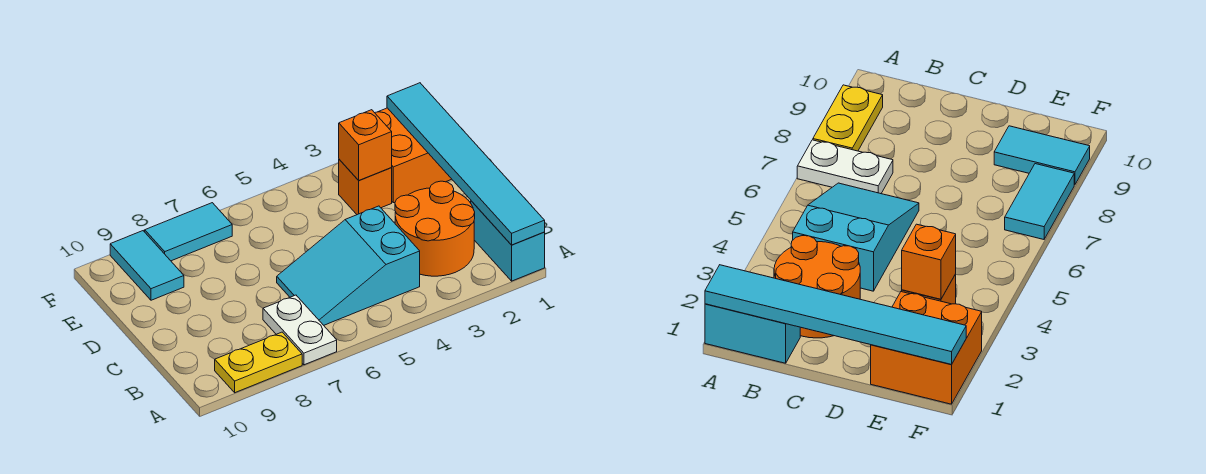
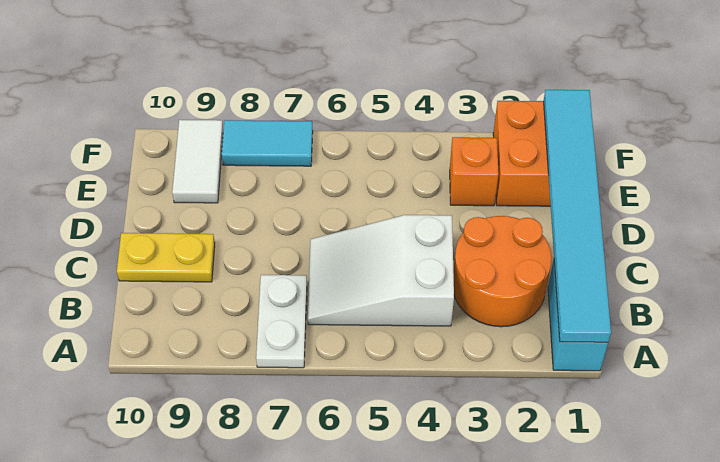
yellow 1x2 plate [215,332,302,393] -> yellow 1x2 plate moved to [117,233,215,282]
cyan 2x3 slope [277,206,420,325] -> white 2x3 slope [308,215,454,326]
orange 1x1 brick [339,110,392,180] -> none
cyan 1x2 tile [110,231,184,300] -> white 1x2 tile [172,120,223,203]

